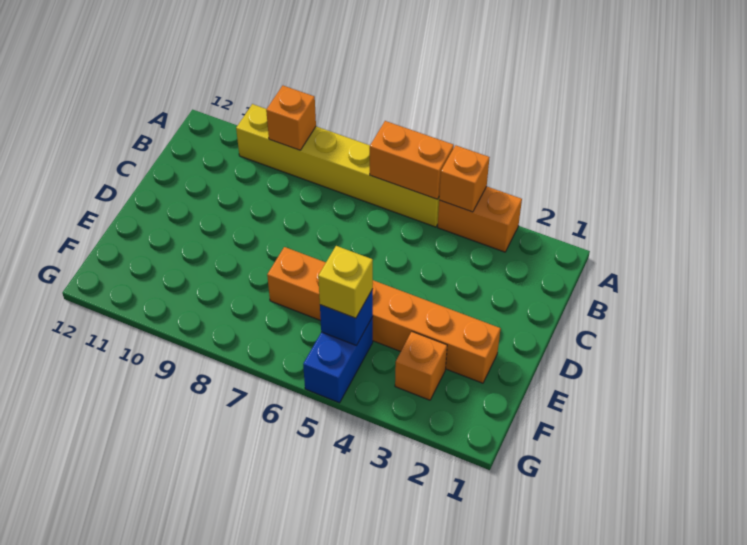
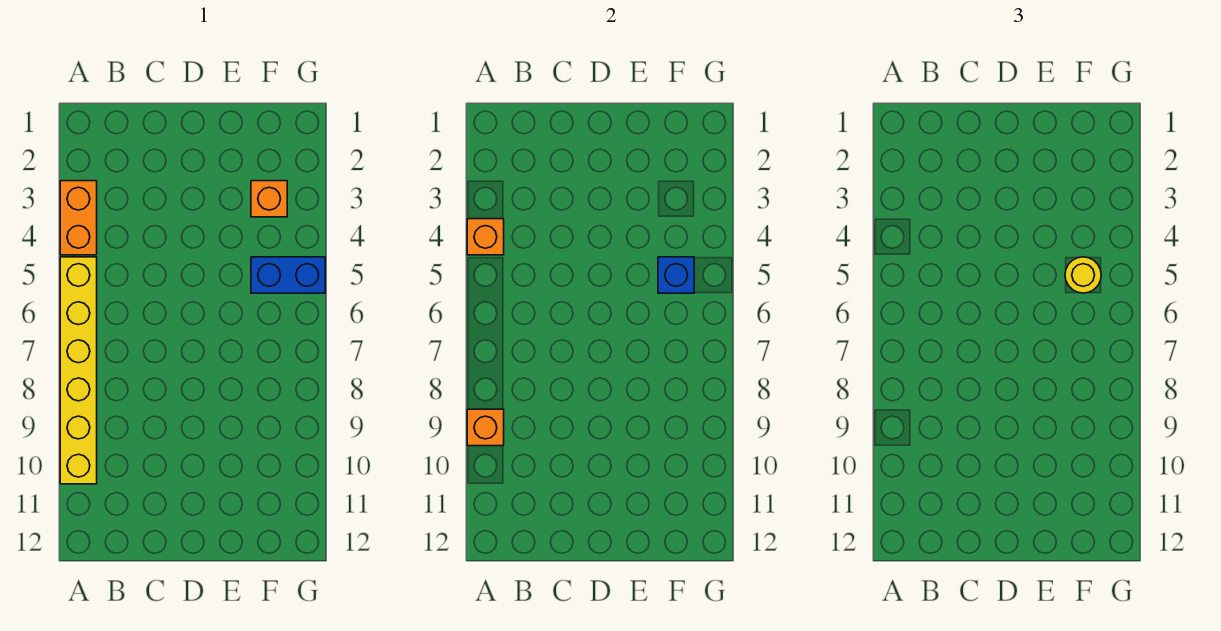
orange 1x2 brick [370,121,454,199] -> none
orange 1x6 brick [267,247,501,383] -> none
yellow 1x1 brick [318,246,373,318] -> yellow 1x1 round brick [1065,257,1101,293]

